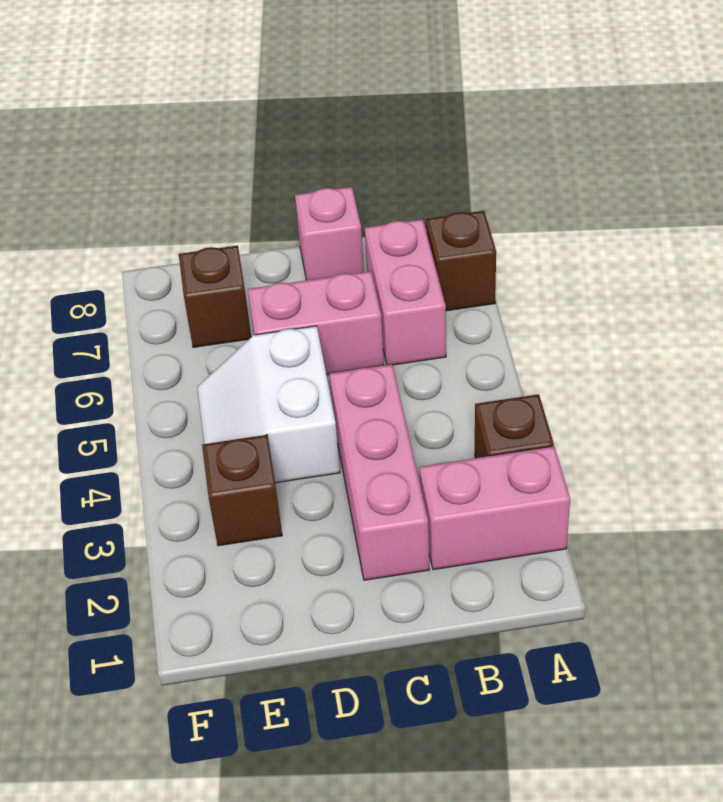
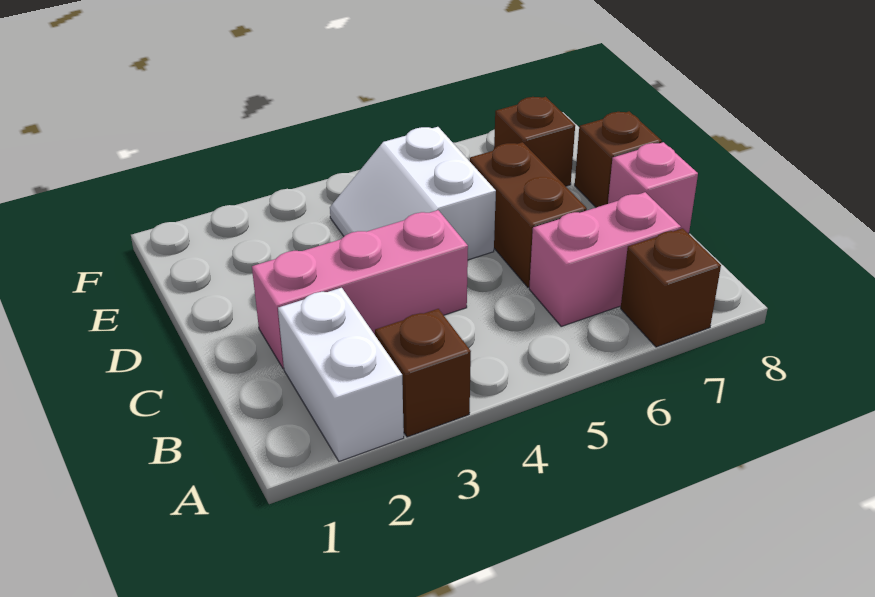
pink 1x2 brick [419,446,570,570] -> white 1x2 brick [278,288,404,462]
pink 1x2 brick [248,271,384,375] -> brown 1x2 brick [469,142,587,287]
white 2x2 slope [197,326,340,483] -> white 2x2 slope turned to [330,127,496,260]
brown 1x1 brick [202,435,282,546] -> brown 1x1 brick moved to [575,112,662,207]

